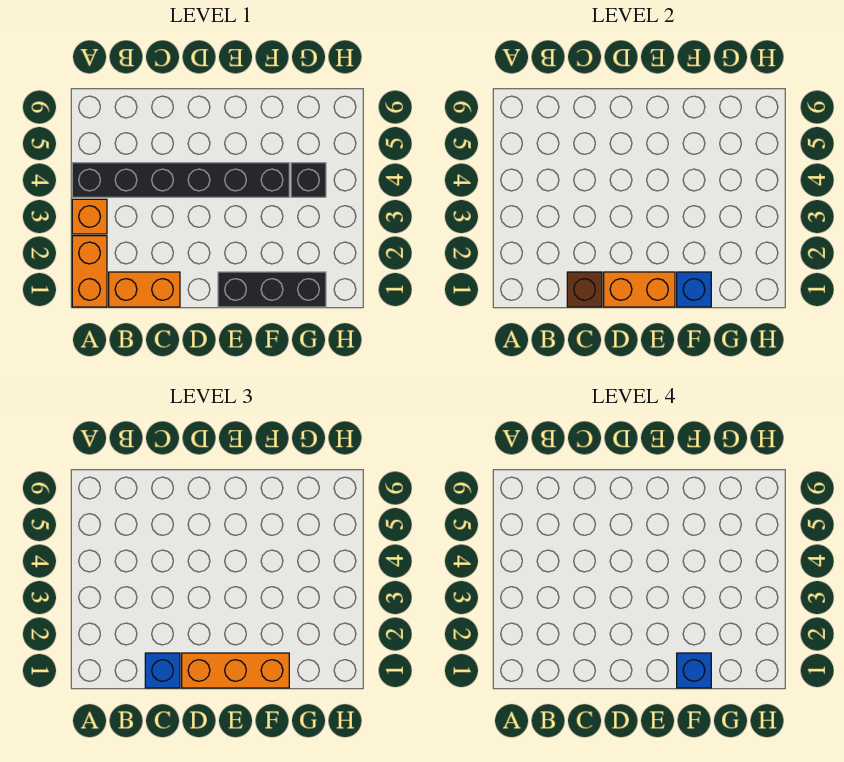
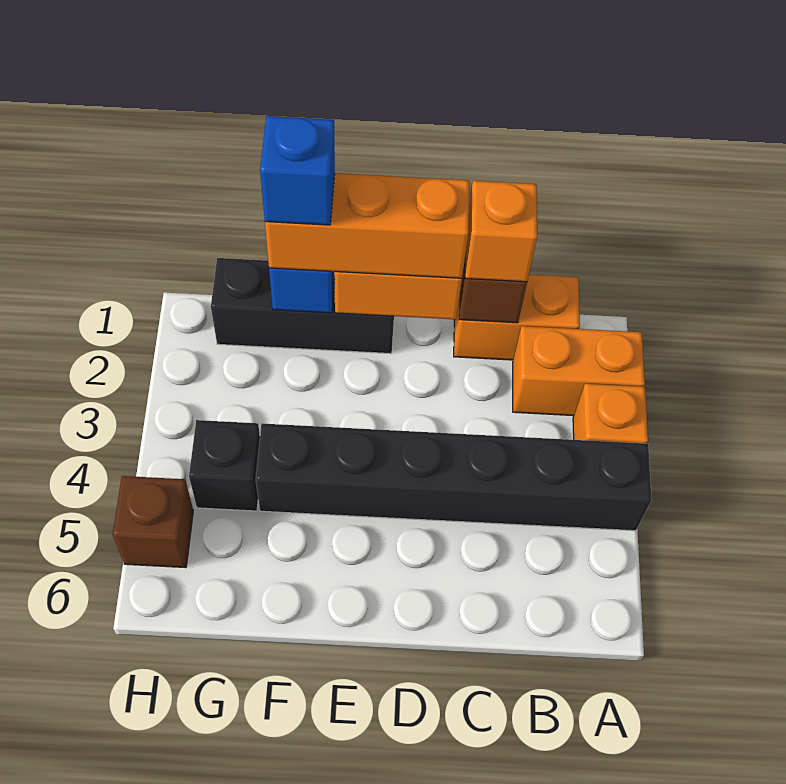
orange 1x2 brick [72,236,107,307] -> orange 1x2 brick turned to [513,326,645,416]
blue 1x1 brick [145,653,180,688] -> orange 1x1 brick [465,181,537,282]
none -> brown 1x1 brick [113,476,193,568]

